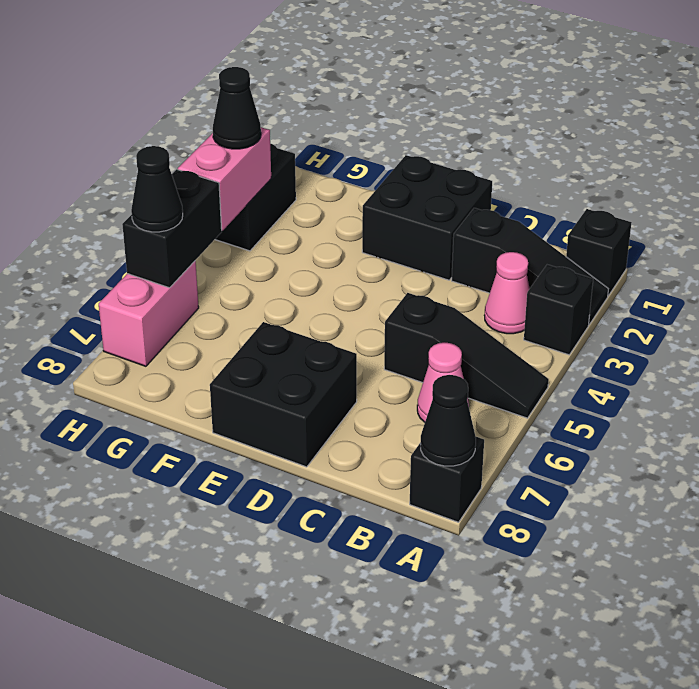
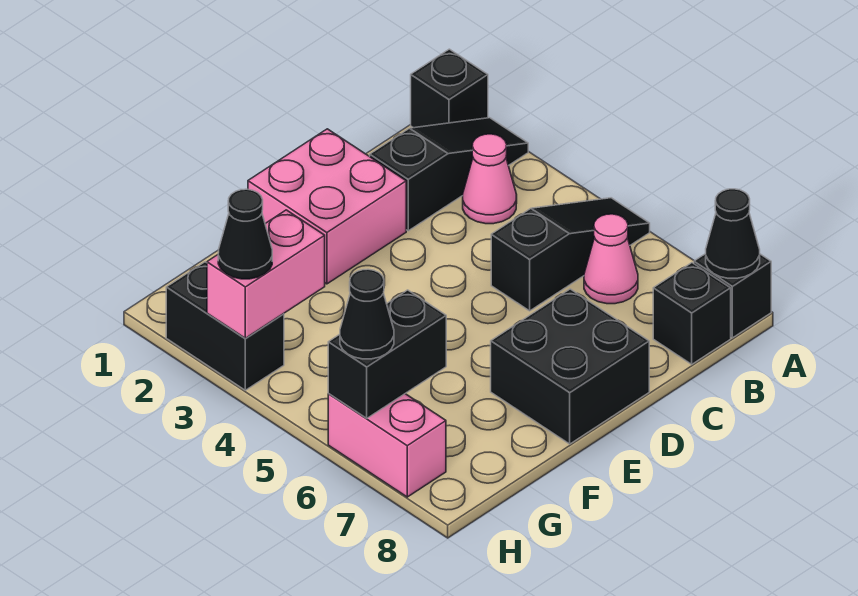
black 1x1 brick [524,265,593,355] -> black 1x1 brick moved to [653,263,731,364]
black 2x2 brick [362,155,492,280] -> pink 2x2 brick [248,129,406,284]
pink 1x2 brick [178,127,271,231] -> pink 1x2 brick turned to [207,210,325,338]
black 1x2 brick [122,169,222,288] -> black 1x2 brick turned to [328,290,446,418]

